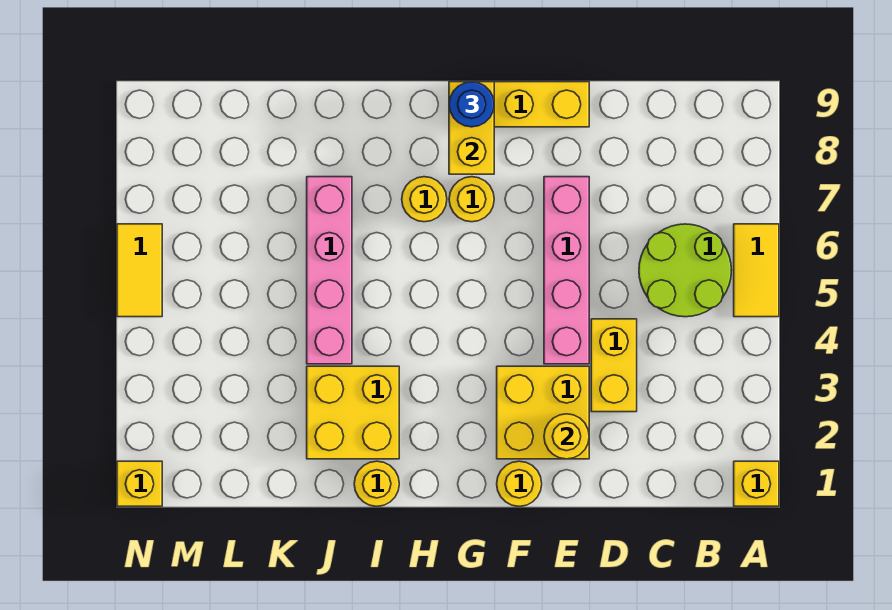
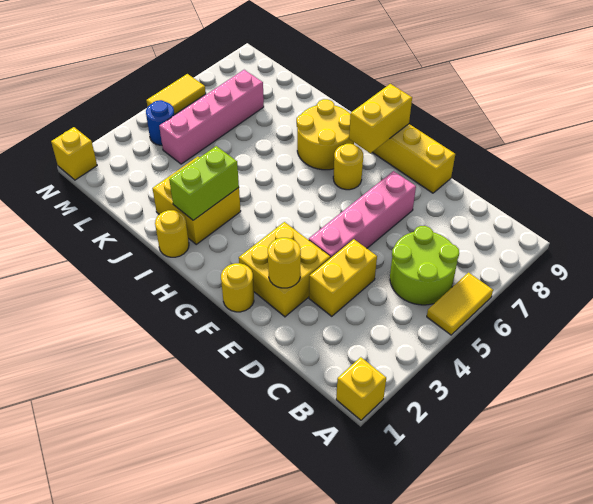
blue 1x1 round brick [449,82,494,127] -> blue 1x1 round brick moved to [146,100,174,145]
yellow 1x1 round brick [402,177,447,222] -> yellow 2x2 round brick [296,99,354,170]
none -> lime 1x2 brick [169,146,239,220]
pink 1x4 brick [307,177,352,364] -> pink 1x4 brick moved to [159,70,264,164]

